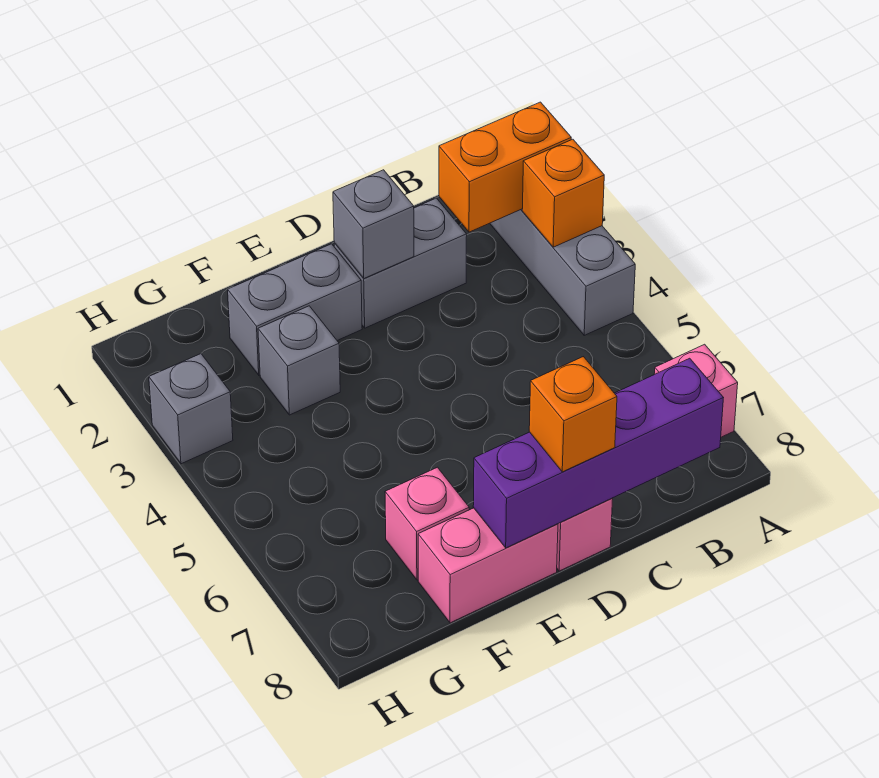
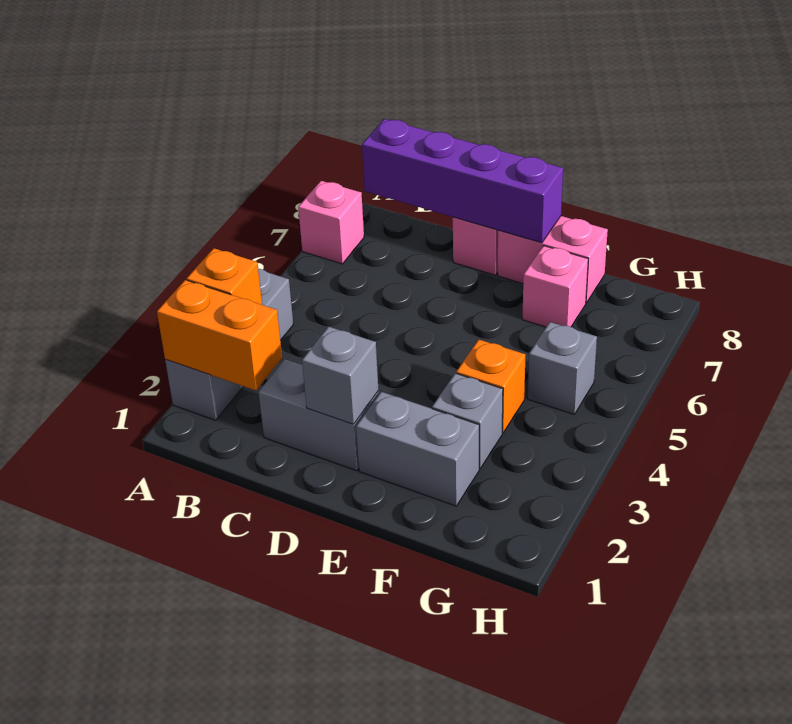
orange 1x1 brick [529,357,617,472] -> orange 1x1 brick moved to [456,339,525,433]
grey 1x1 brick [149,354,233,464] -> grey 1x1 brick moved to [528,322,597,414]

